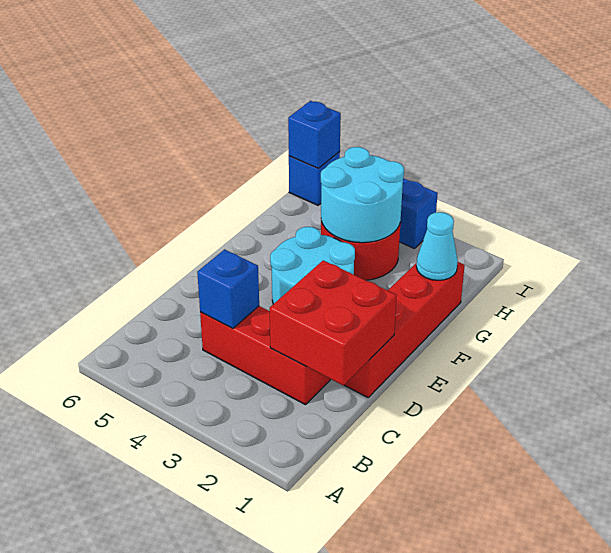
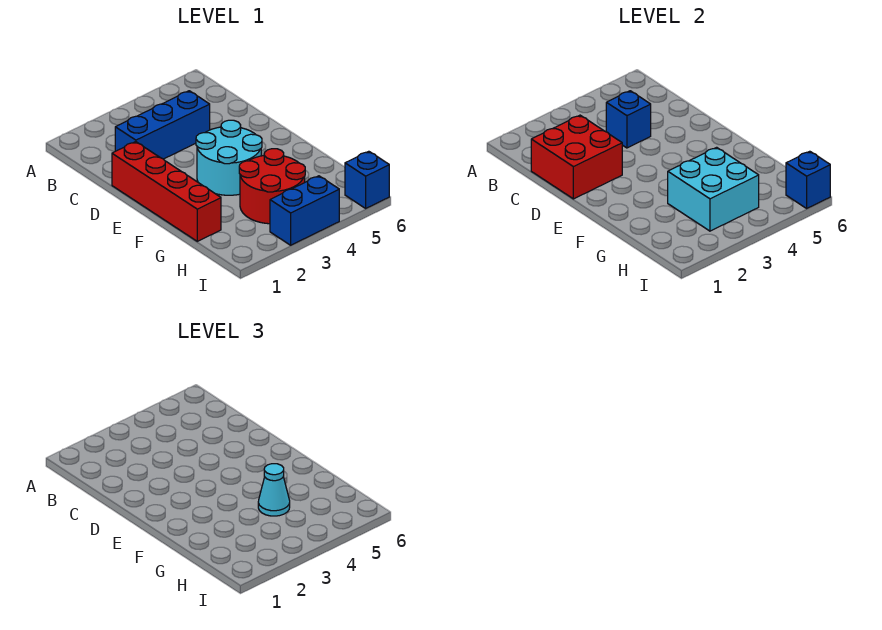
red 1x3 brick [200,306,331,405] -> blue 1x3 brick [115,91,210,159]
cyan 1x1 cone [416,212,458,280] -> cyan 1x1 cone moved to [258,464,290,516]
cyan 2x2 round brick [321,147,404,243] -> cyan 2x2 brick [668,147,759,231]

